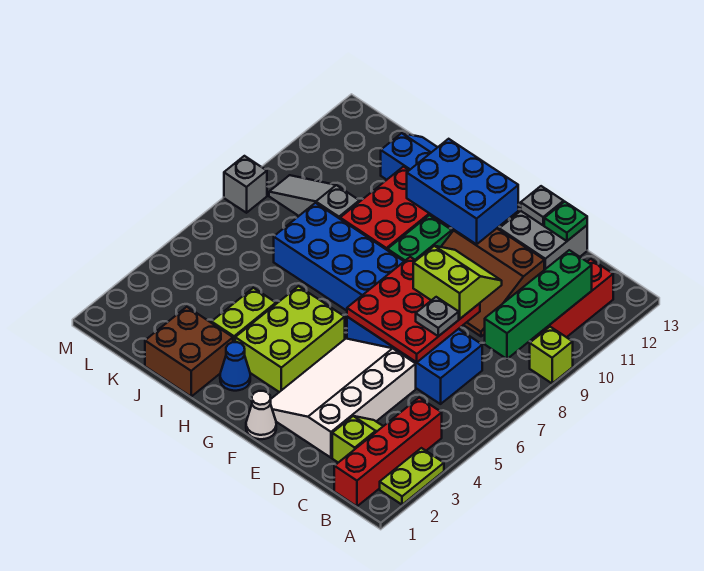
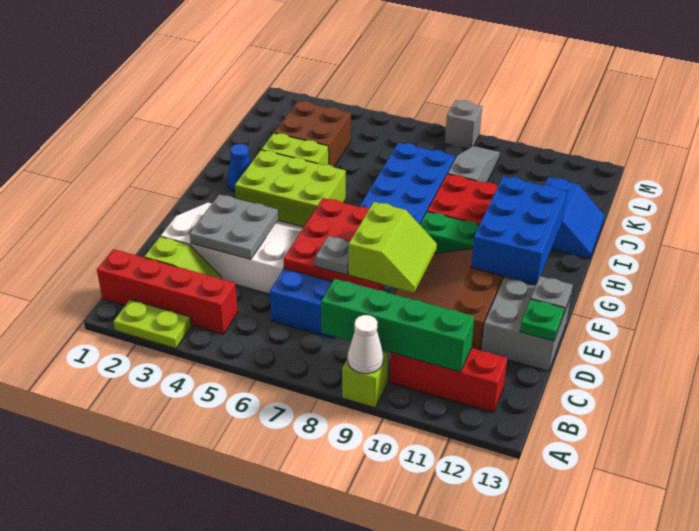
none -> grey 2x2 plate [190,194,278,260]
white 1x1 cone [246,391,276,439] -> white 1x1 cone moved to [347,315,384,374]
brown 2x2 brick [145,307,233,397] -> brown 2x2 brick moved to [274,101,351,167]

